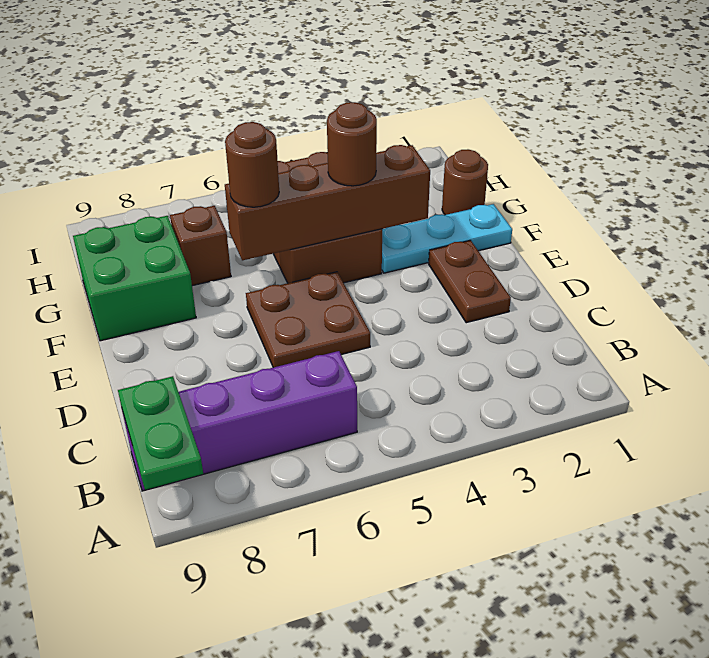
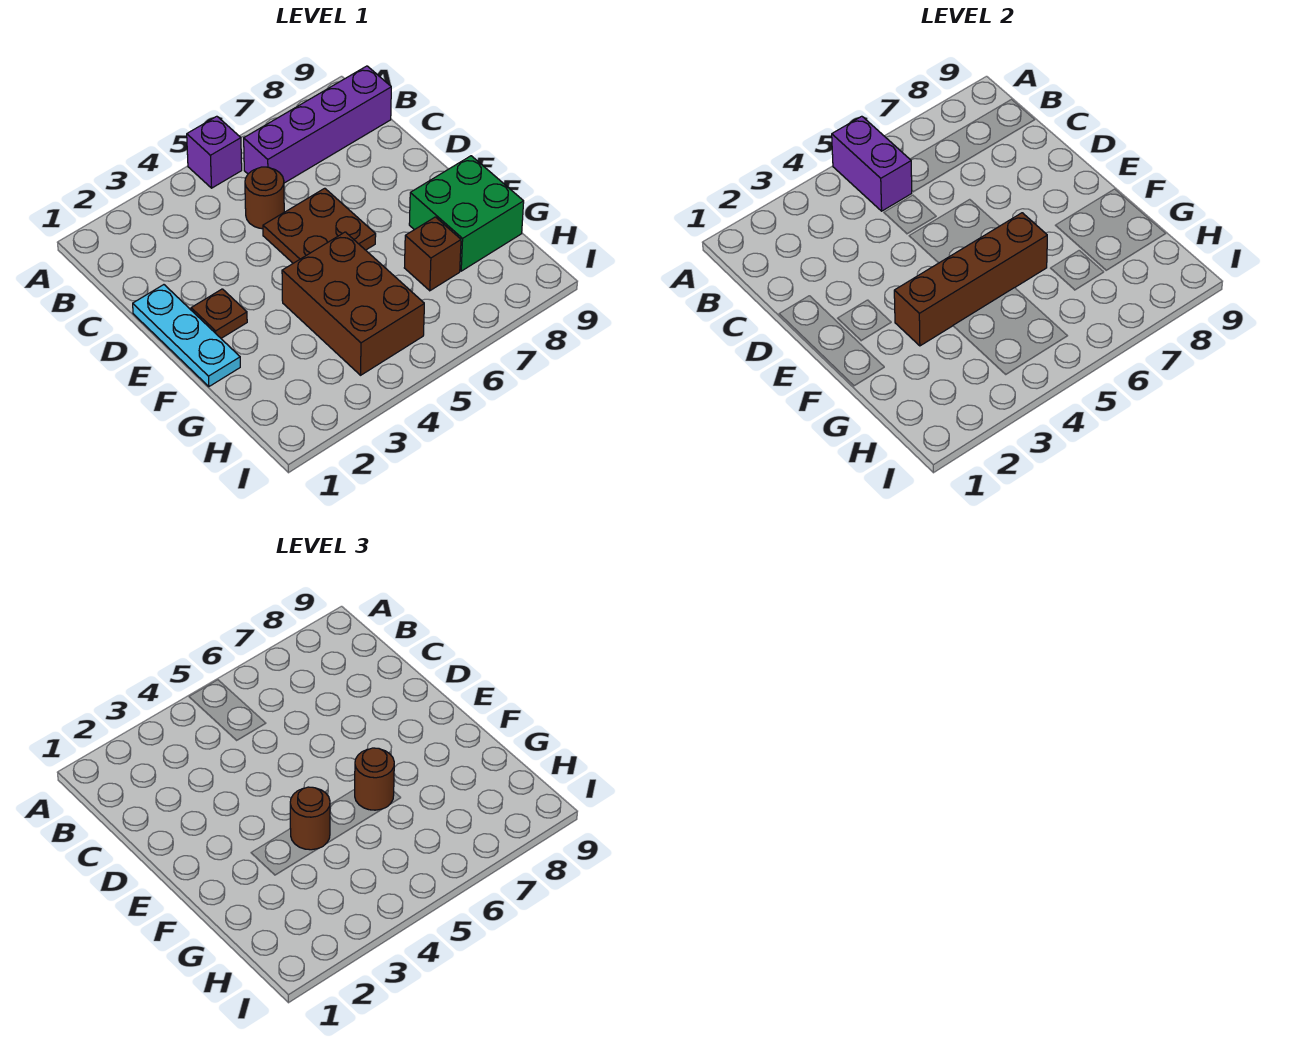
none -> purple 1x1 brick [187,116,242,188]
none -> purple 1x2 brick [832,116,912,211]
green 1x2 plate [118,376,203,490] -> none
brown 1x2 plate [429,240,511,323] -> brown 1x1 plate [191,289,247,338]
cyan 1x3 plate [382,204,512,273] -> cyan 1x3 plate turned to [133,285,240,387]
brown 1x1 round brick [442,149,488,215] -> brown 1x1 round brick moved to [245,167,284,229]

